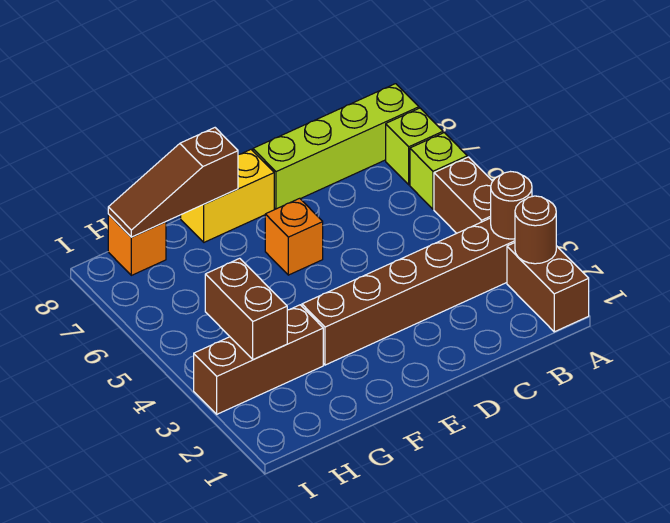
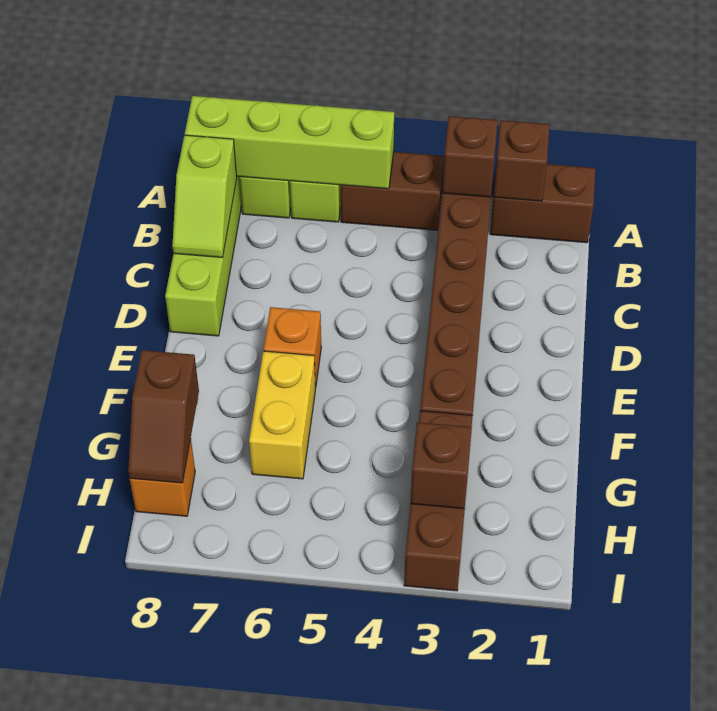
brown 1x1 round brick [515,196,556,264] -> brown 1x1 brick [494,120,550,201]
brown 1x1 round brick [491,172,532,239] -> brown 1x1 brick [442,116,498,197]
none -> lime 1x4 brick [185,96,394,189]
none -> lime 1x2 slope [172,135,237,258]
yellow 1x2 brick [181,150,274,242] -> yellow 1x2 brick moved to [249,351,315,479]
brown 1x3 slope [108,128,238,237] -> brown 1x2 slope [128,350,199,483]
brown 1x2 brick [205,258,287,360] -> brown 1x1 brick [411,422,472,509]

